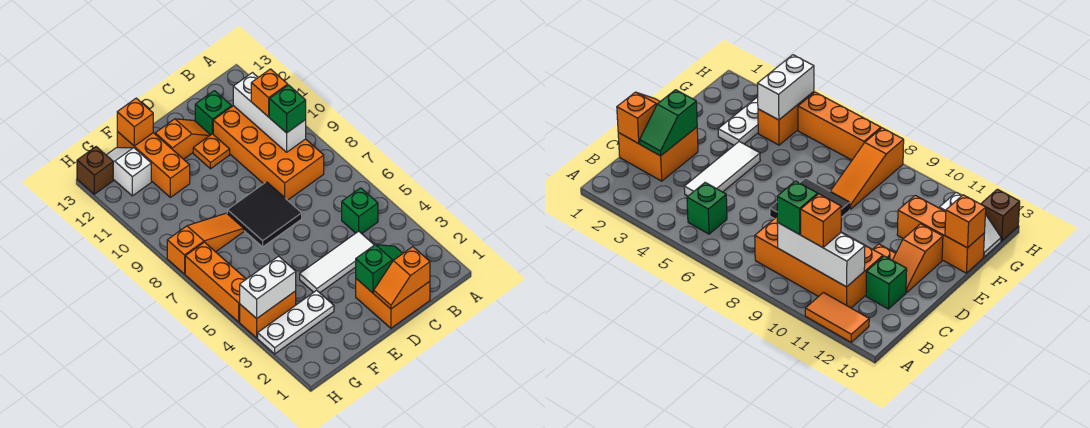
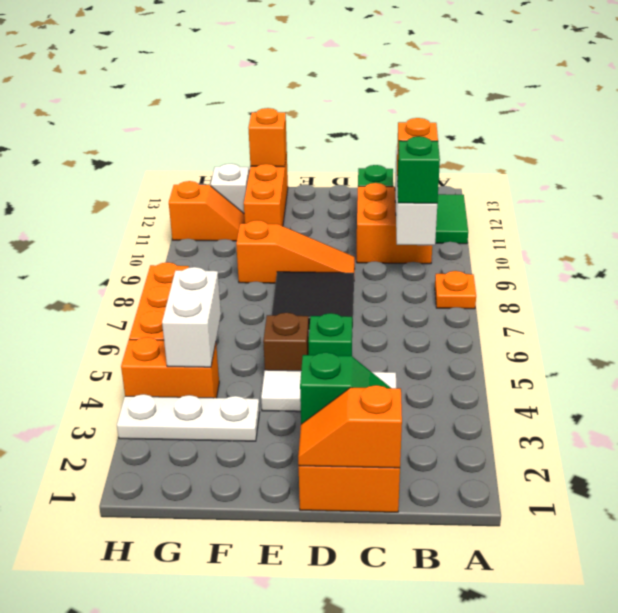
orange 1x2 tile [805,293,869,342] -> green 1x2 tile [435,194,468,244]
green 1x1 brick [342,188,378,234] -> green 1x1 brick moved to [308,313,352,356]
orange 2x4 brick [213,106,324,200] -> orange 2x2 brick [357,183,432,264]
orange 1x1 plate [193,134,230,169] -> orange 1x1 plate moved to [435,271,476,309]
orange 1x2 slope [155,119,210,159] -> orange 1x2 slope moved to [169,181,245,241]
orange 1x3 slope [167,213,244,274] -> orange 1x3 slope moved to [236,220,355,283]
white 1x2 brick [240,256,296,319] -> white 1x2 brick turned to [162,267,221,367]
brown 1x1 brick [77,147,113,194] -> brown 1x1 brick moved to [263,313,309,371]

